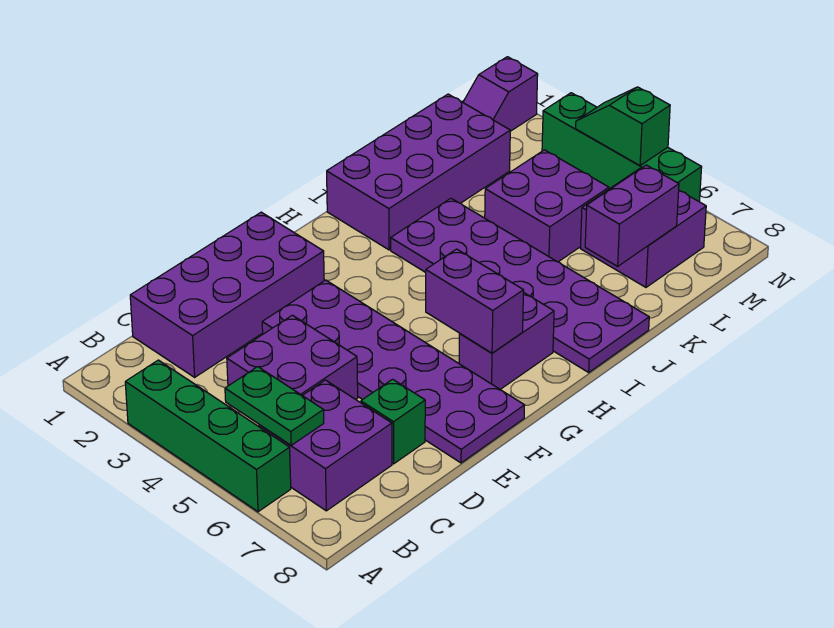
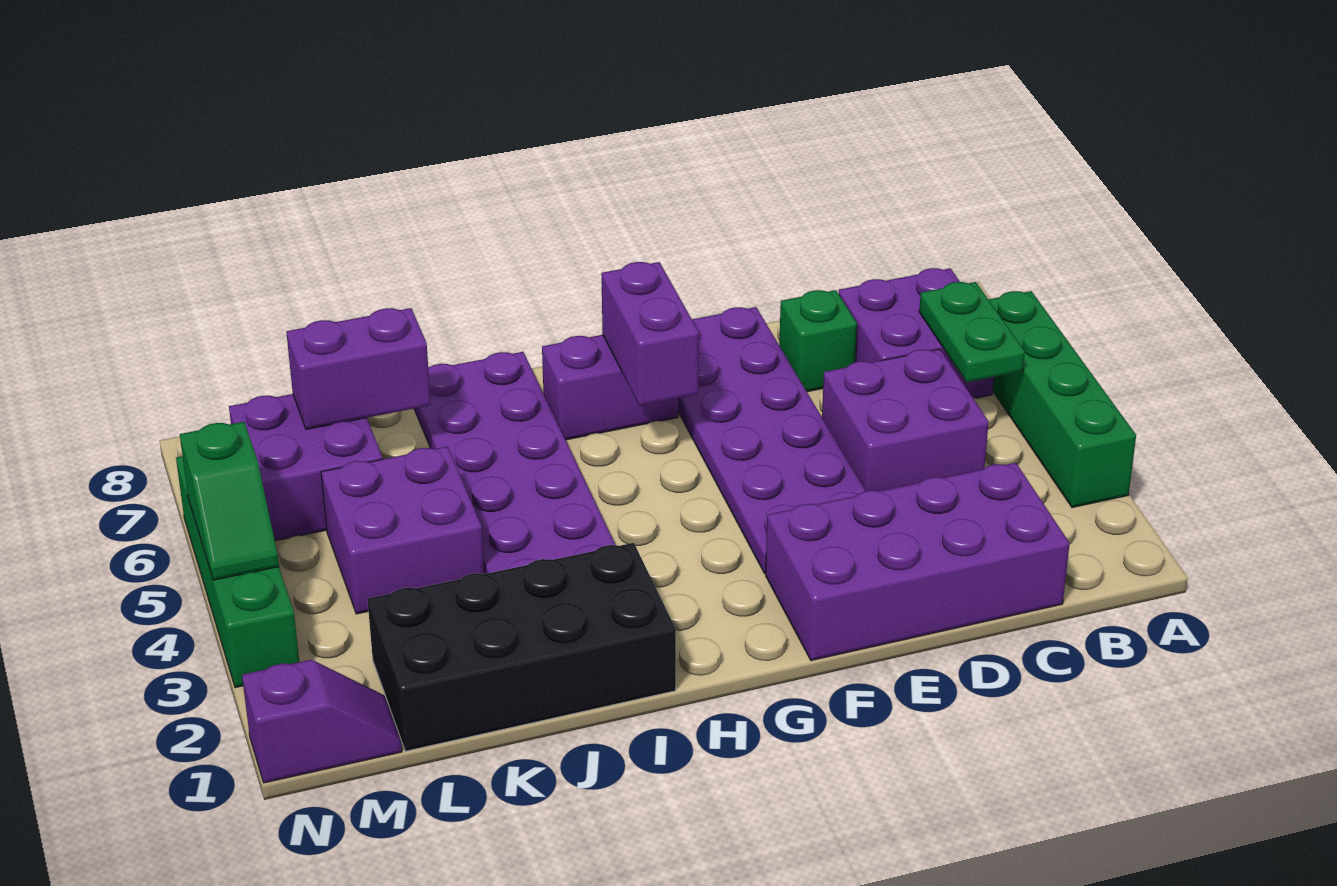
purple 2x4 brick [327,94,510,250] -> black 2x4 brick [367,543,676,751]

